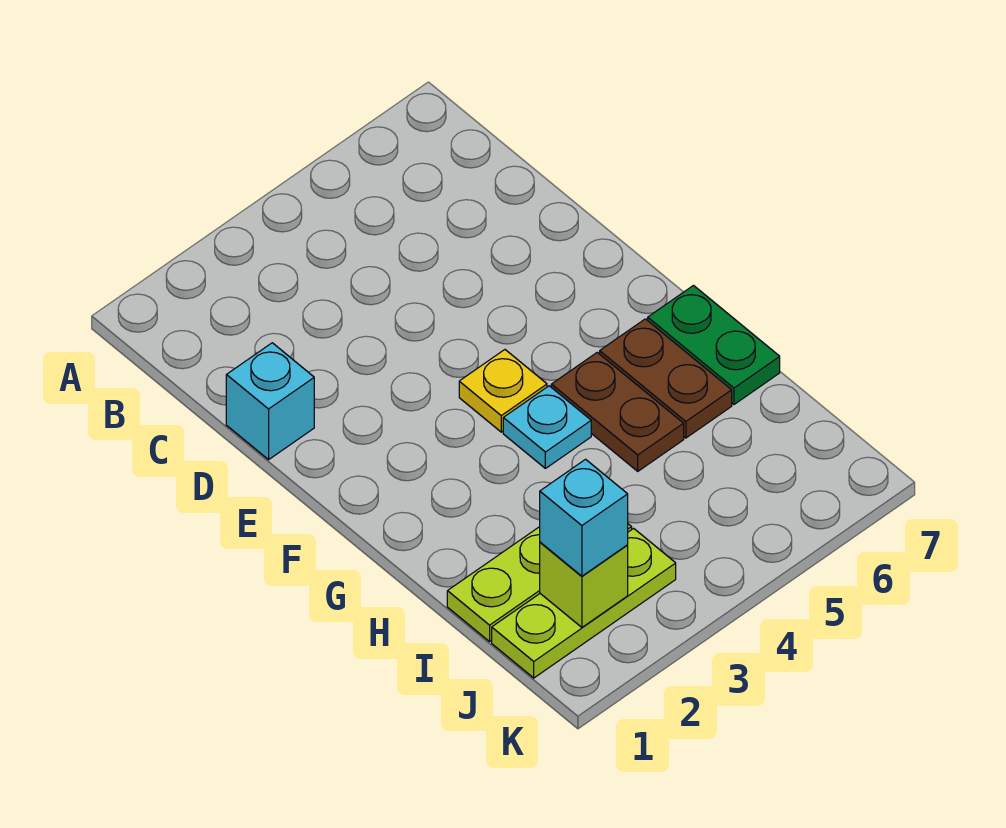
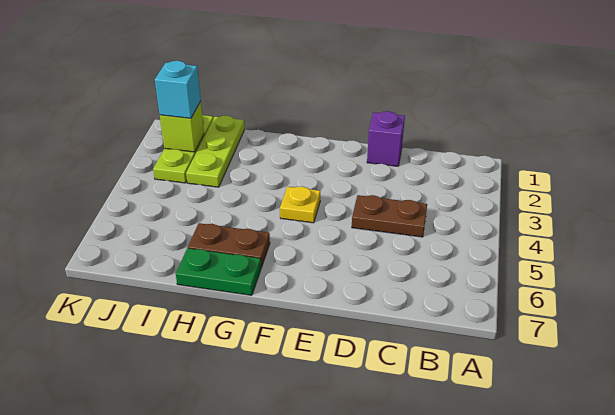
cyan 1x1 brick [226,343,314,460] -> purple 1x1 brick [367,111,405,166]
cyan 1x1 plate [503,386,591,468] -> none
brown 1x2 plate [551,352,684,471] -> brown 1x2 plate moved to [352,195,427,237]

